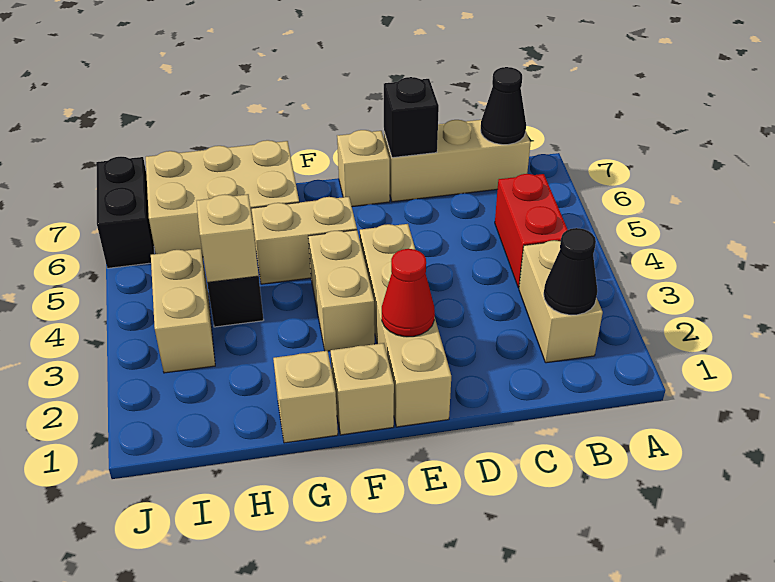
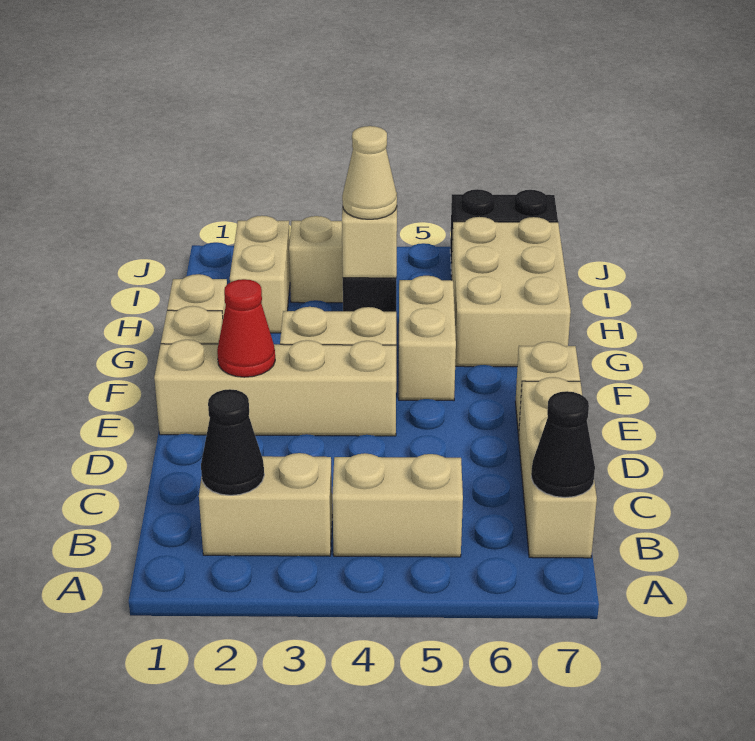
red 1x2 brick [495,174,568,288] -> tan 1x2 brick [332,453,463,557]
black 1x1 brick [384,77,439,158] -> none
none -> tan 1x2 brick [230,216,290,333]
none -> tan 1x1 cone [342,126,397,219]

